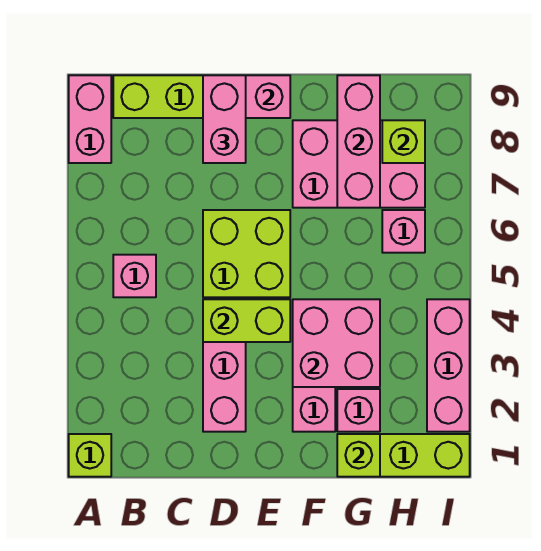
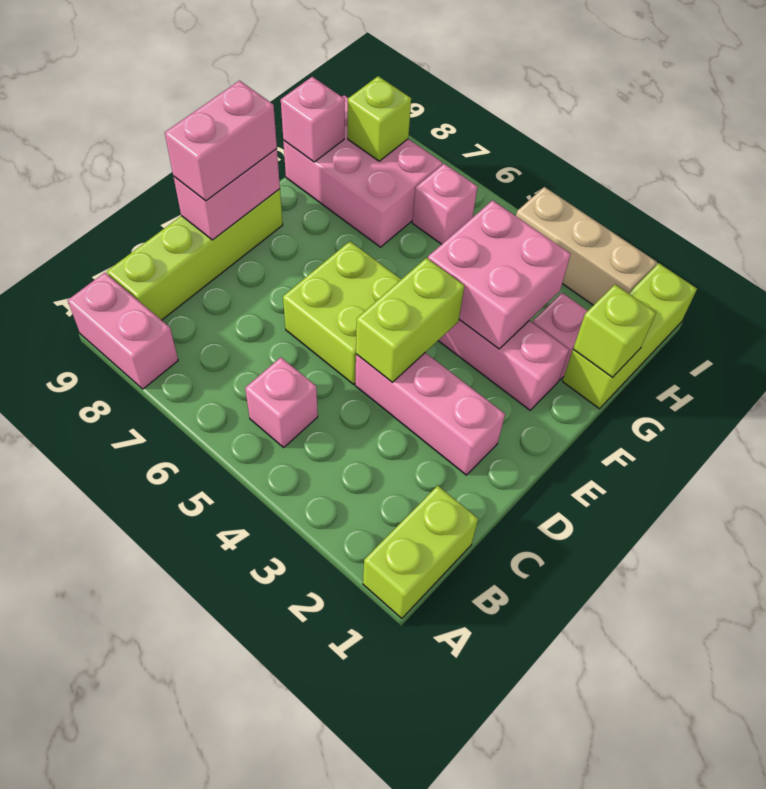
lime 1x1 brick [69,434,111,477] -> lime 1x2 brick [363,486,478,619]
pink 1x2 brick [203,75,246,163] -> pink 1x2 brick turned to [165,81,277,201]
pink 2x3 brick [293,120,425,208] -> pink 2x3 brick turned to [283,95,442,247]
pink 1x3 brick [337,75,380,208] -> pink 1x1 brick [281,77,345,162]
pink 1x3 brick [427,299,470,432] -> tan 1x3 brick [516,187,657,305]

